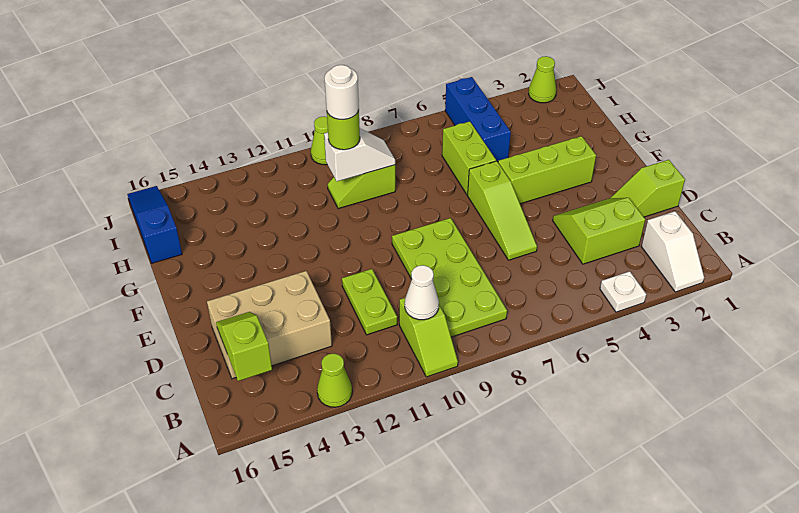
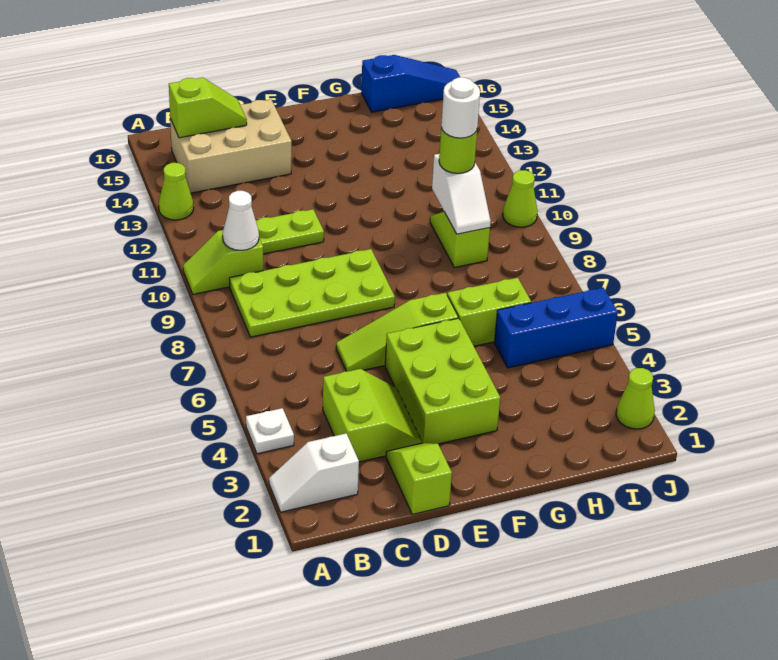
tan 2x3 brick [207,271,332,379] -> tan 2x3 brick turned to [170,99,292,193]
lime 1x3 brick [498,136,596,204] -> lime 2x3 brick [385,318,500,444]

